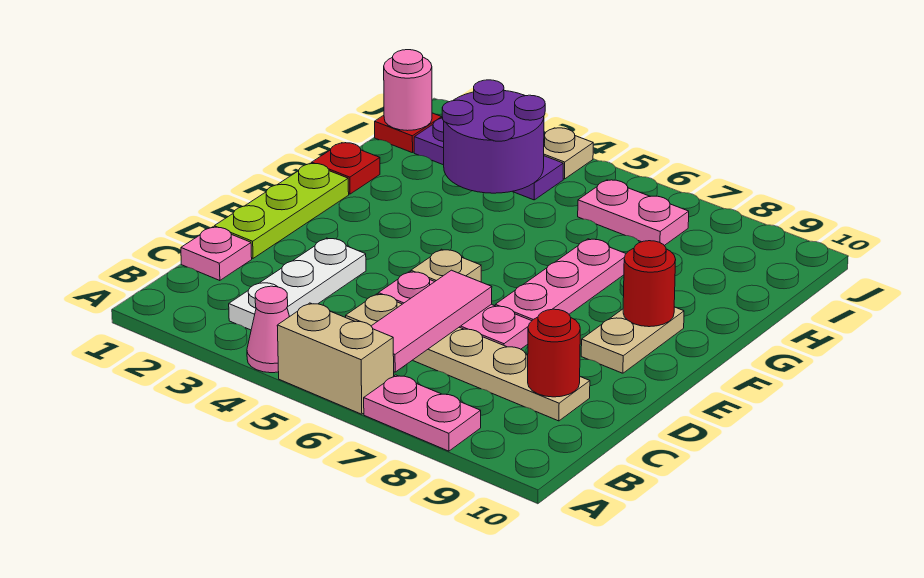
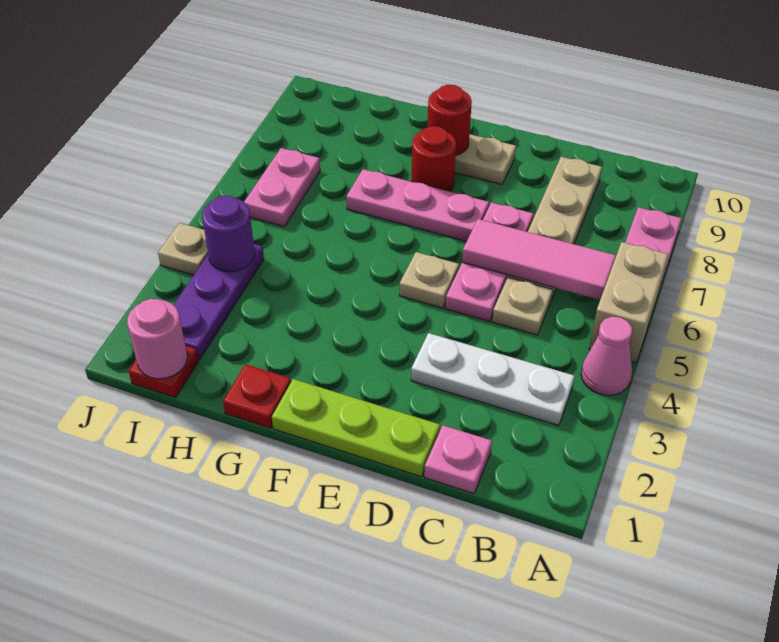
red 1x1 round brick [528,309,580,397] -> red 1x1 round brick moved to [411,126,456,192]
purple 2x2 round brick [442,80,545,193] -> purple 1x1 round brick [202,195,255,272]

